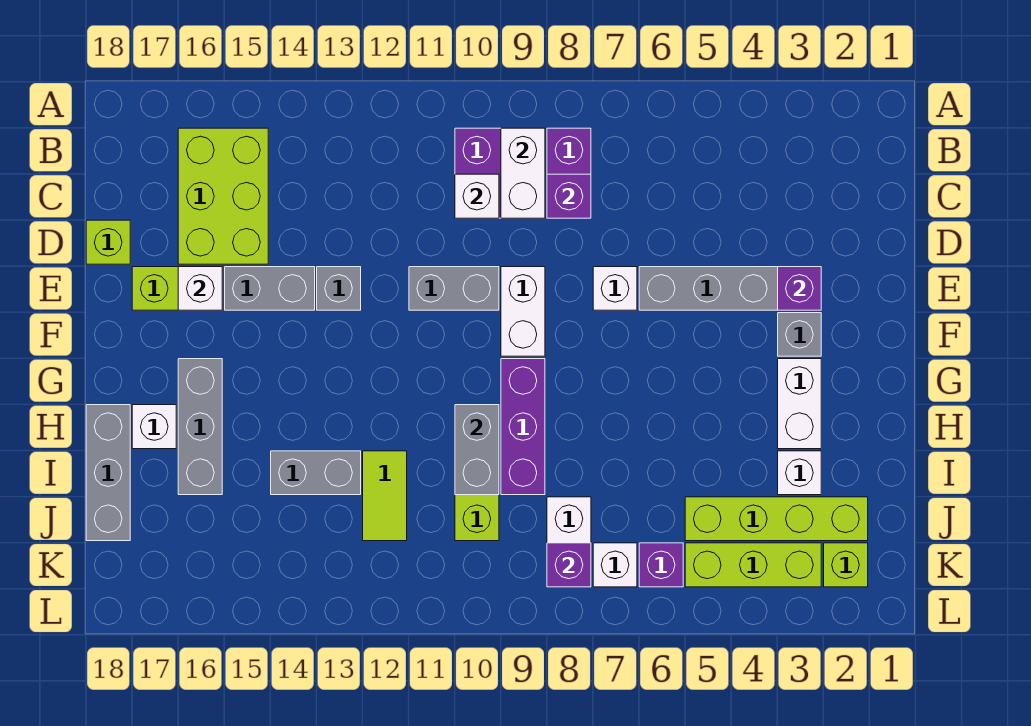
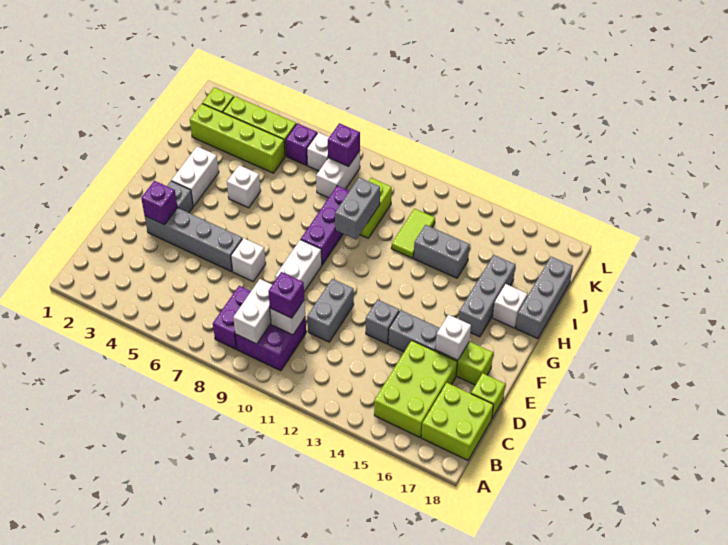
none -> lime 2x2 brick [421,383,493,460]
purple 1x1 brick [547,174,591,218] -> purple 1x1 brick moved to [268,272,304,318]
grey 1x2 brick [409,267,499,310] -> grey 1x2 brick turned to [307,279,354,342]
white 1x1 brick [778,451,821,495] -> white 1x1 brick moved to [227,165,261,208]

